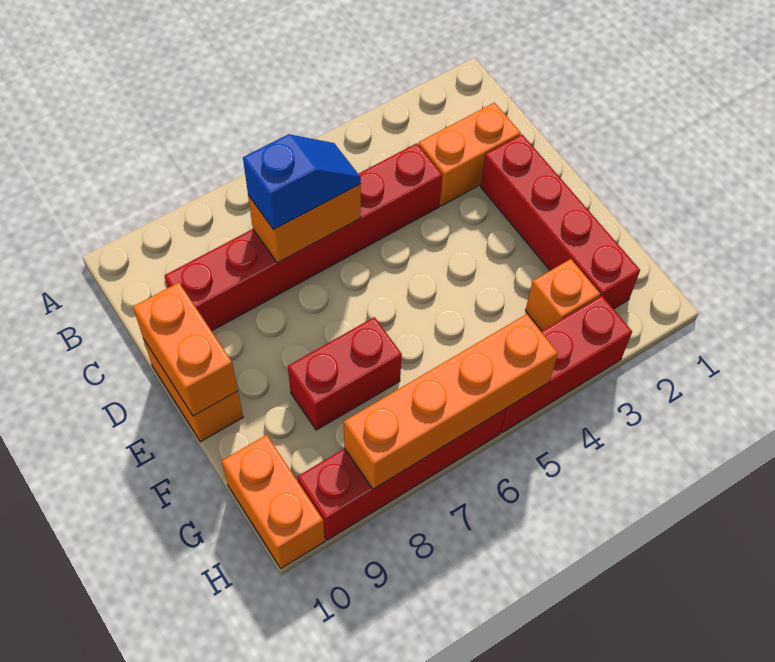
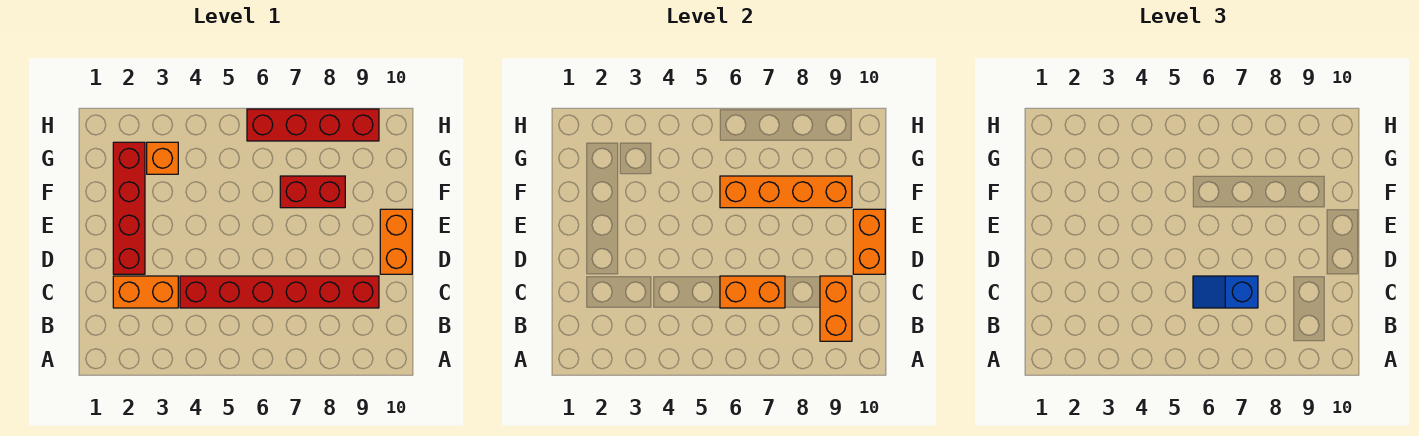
orange 1x2 brick [222,435,325,568] -> orange 1x2 brick moved to [820,276,852,341]
red 1x3 brick [501,296,632,433] -> none
orange 1x4 brick [344,314,558,489] -> orange 1x4 brick moved to [720,176,852,208]

